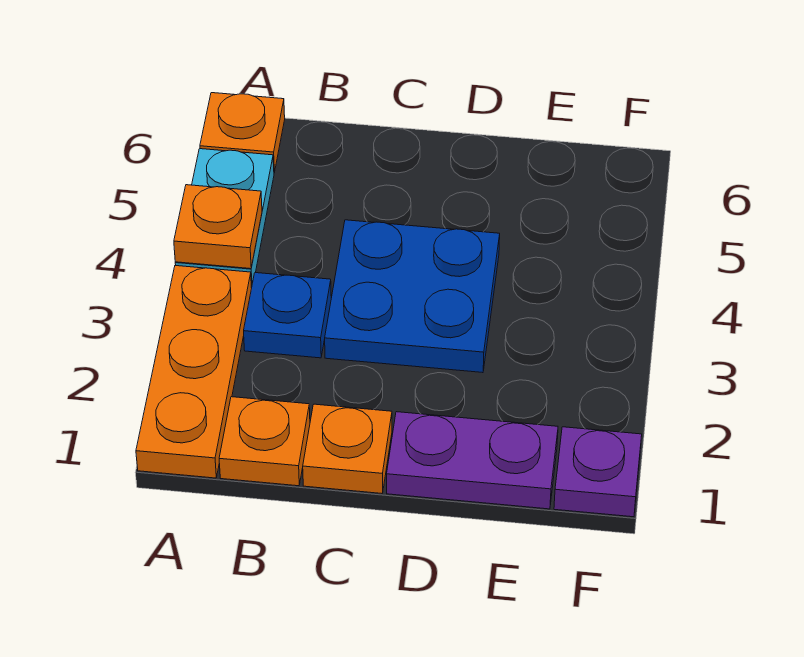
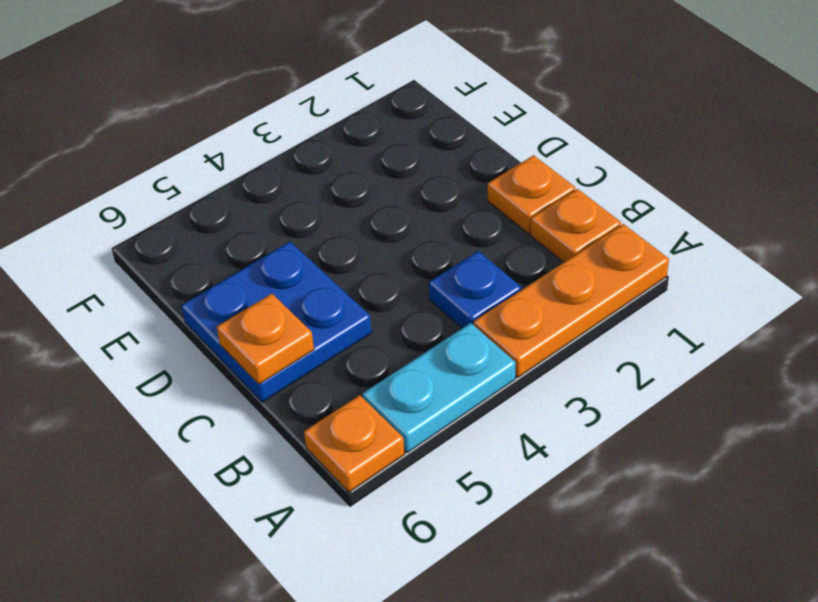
orange 1x1 plate [174,185,262,269] -> orange 1x1 plate moved to [217,294,314,384]
blue 2x2 plate [325,220,500,373] -> blue 2x2 plate moved to [181,242,372,402]
purple 1x2 plate [387,412,558,509] -> none
purple 1x1 plate [554,427,642,517] -> none

